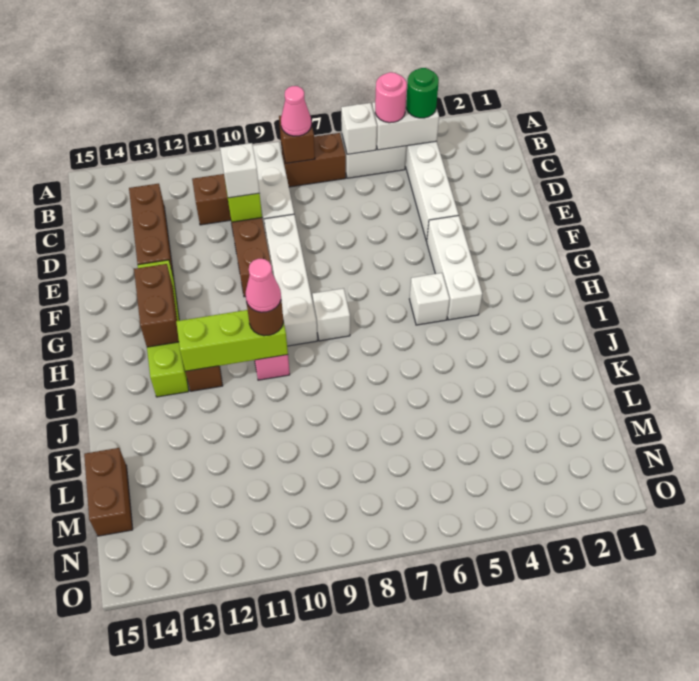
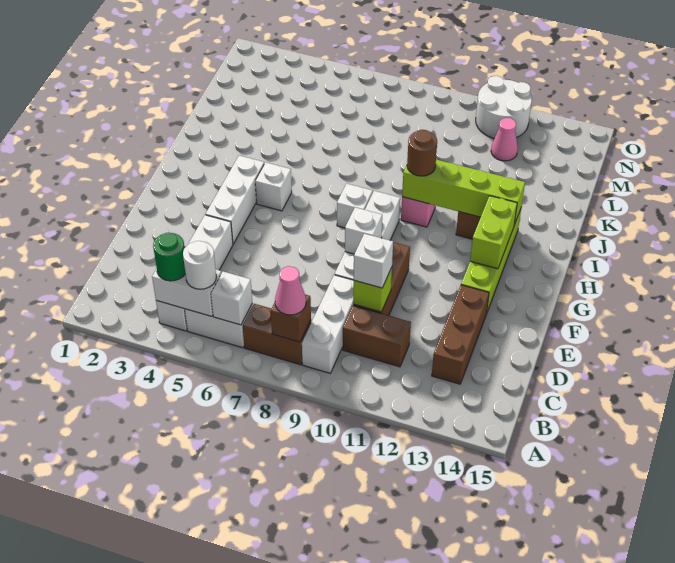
pink 1x1 round brick [375,72,407,123] -> white 1x1 round brick [183,241,216,289]
none -> white 1x1 brick [345,207,382,254]
brown 1x2 brick [134,264,179,347] -> lime 1x2 brick [470,196,517,269]
lime 1x3 brick [176,310,288,371] -> lime 1x4 brick [402,159,525,225]
pink 1x1 cone [246,259,281,312] -> pink 1x1 cone moved to [491,118,518,161]
brown 1x2 brick [84,448,133,536] -> none
none -> white 2x2 round brick [476,76,532,139]

